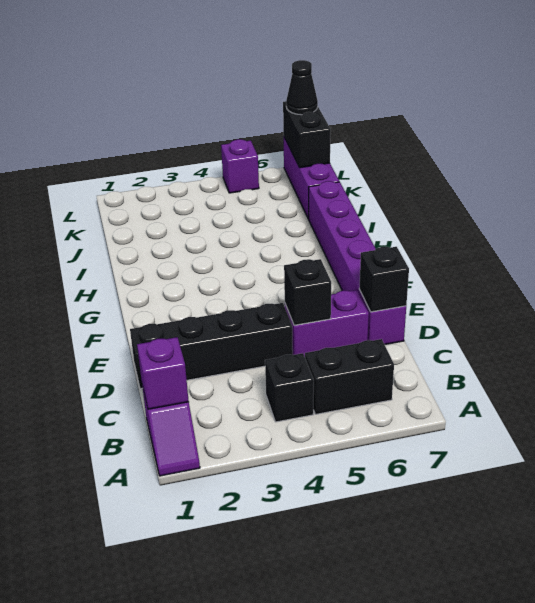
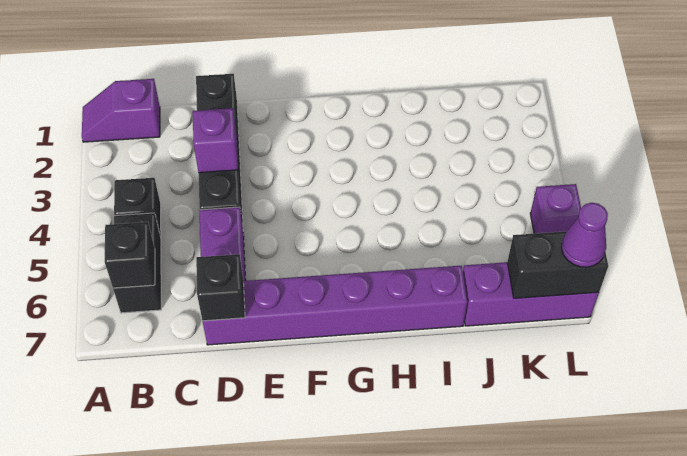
purple 1x1 brick [137,337,189,409] -> purple 1x1 brick moved to [193,108,238,173]
black 1x1 brick [284,259,331,325] -> black 1x1 brick moved to [105,222,155,288]
black 1x1 cone [286,60,318,115] -> purple 1x1 cone [562,203,608,267]

